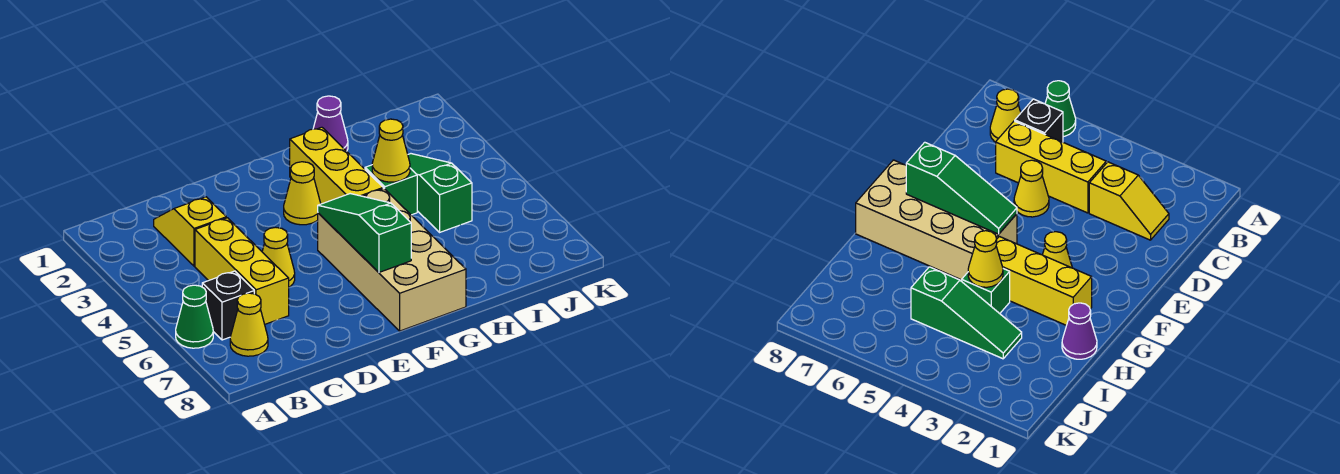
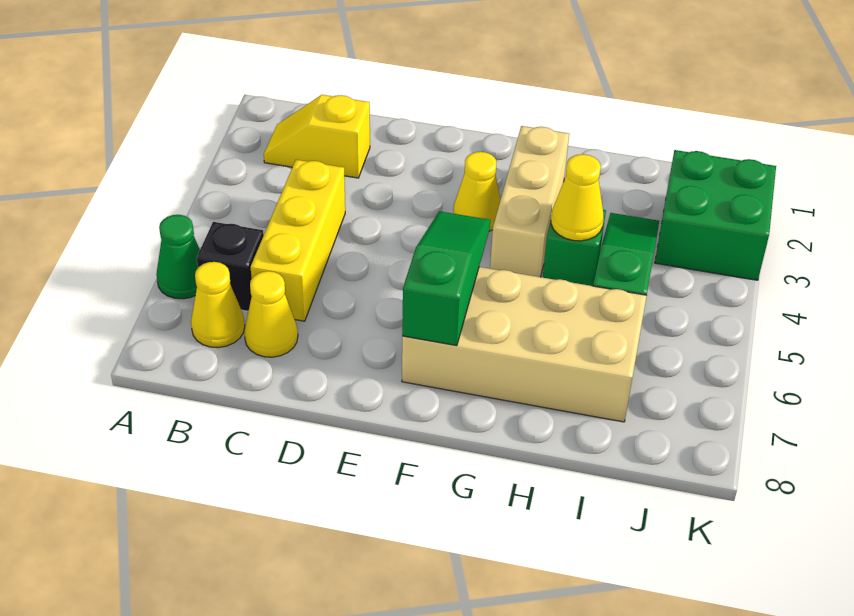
yellow 1x2 slope [154,197,226,266] -> yellow 1x2 slope turned to [264,95,370,178]
yellow 1x1 cone [262,227,295,287] -> yellow 1x1 cone moved to [244,271,298,357]
tan 2x4 brick [318,189,466,331] -> tan 2x4 brick turned to [402,267,647,422]
yellow 1x3 brick [290,127,383,204] -> tan 1x3 brick [490,126,569,277]
purple 1x1 cone [313,96,348,151] -> none
none -> green 2x2 brick [655,150,776,280]

